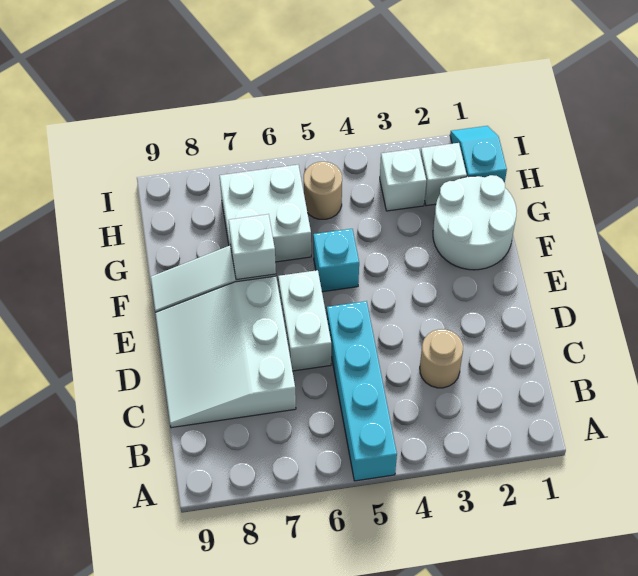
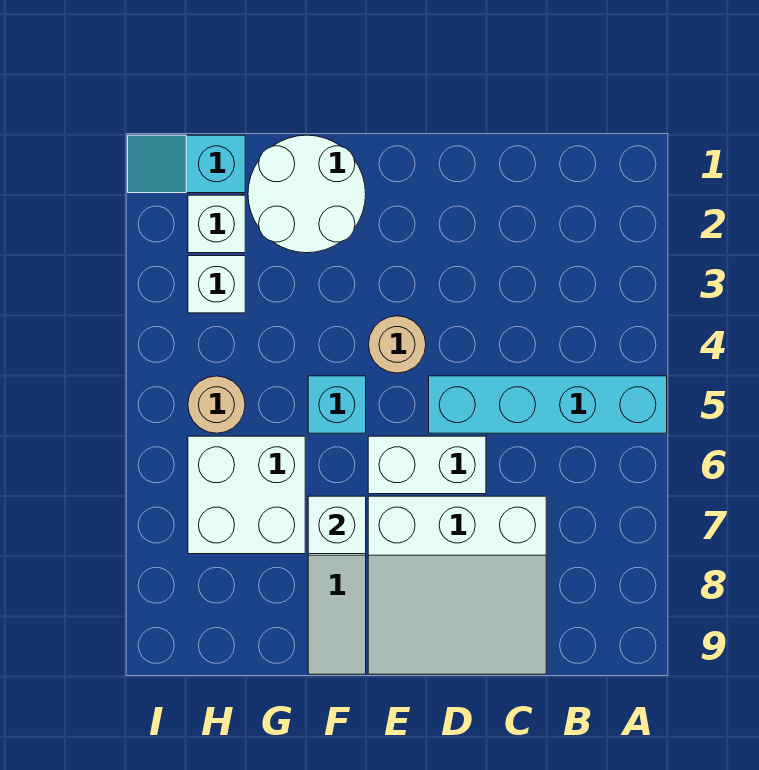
tan 1x1 round brick [420,329,463,388] -> tan 1x1 round brick moved to [369,316,426,373]

